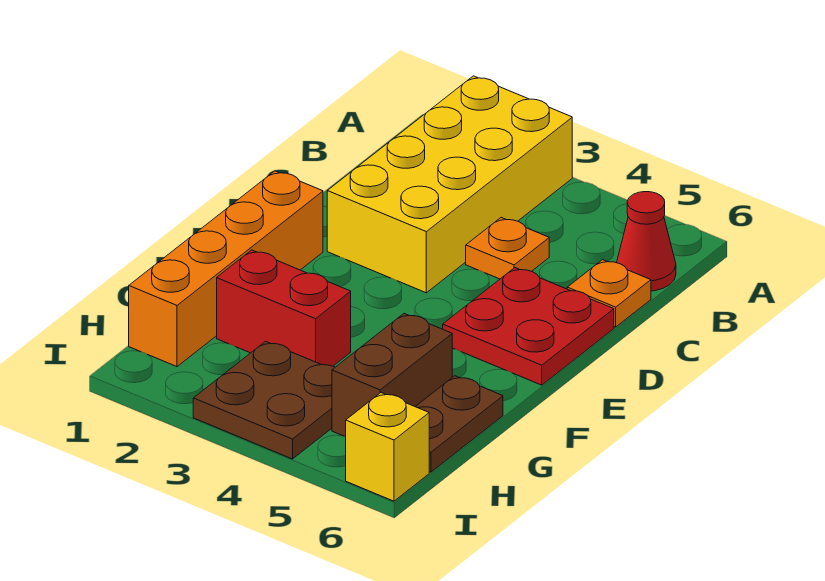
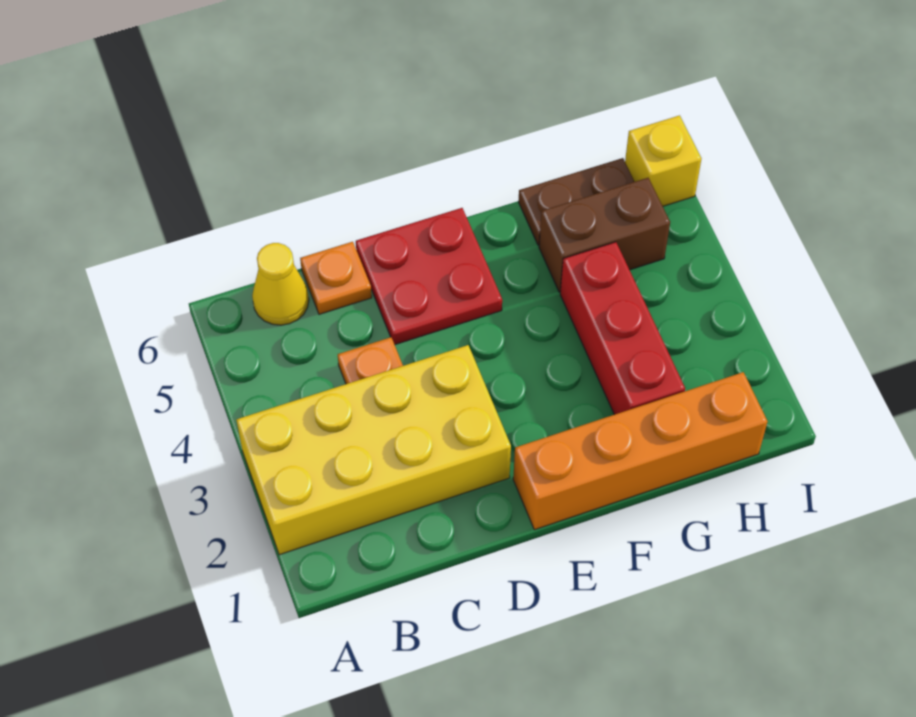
red 1x1 cone [617,192,676,291] -> yellow 1x1 cone [252,243,309,325]
red 1x2 brick [217,250,351,366] -> red 1x3 brick [560,242,685,415]
brown 2x2 plate [193,341,335,459] -> none

